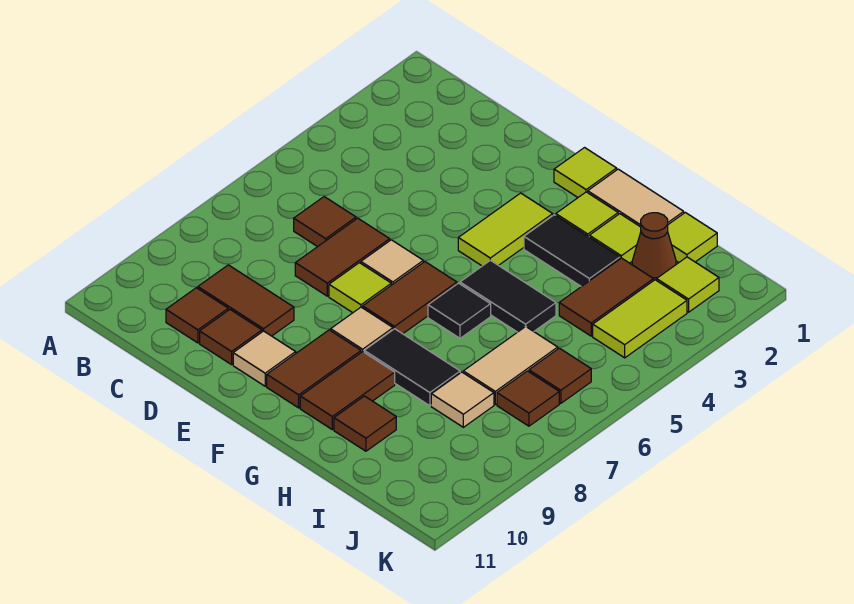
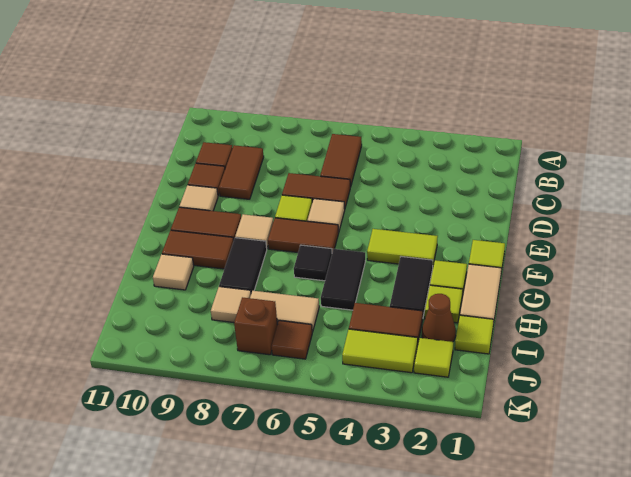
brown 1x1 tile [294,197,356,247] -> brown 1x2 tile [320,134,362,187]
brown 1x1 tile [334,396,396,451] -> tan 1x1 tile [153,254,194,290]
brown 1x1 tile [497,371,559,426] -> brown 1x1 brick [234,297,278,355]

